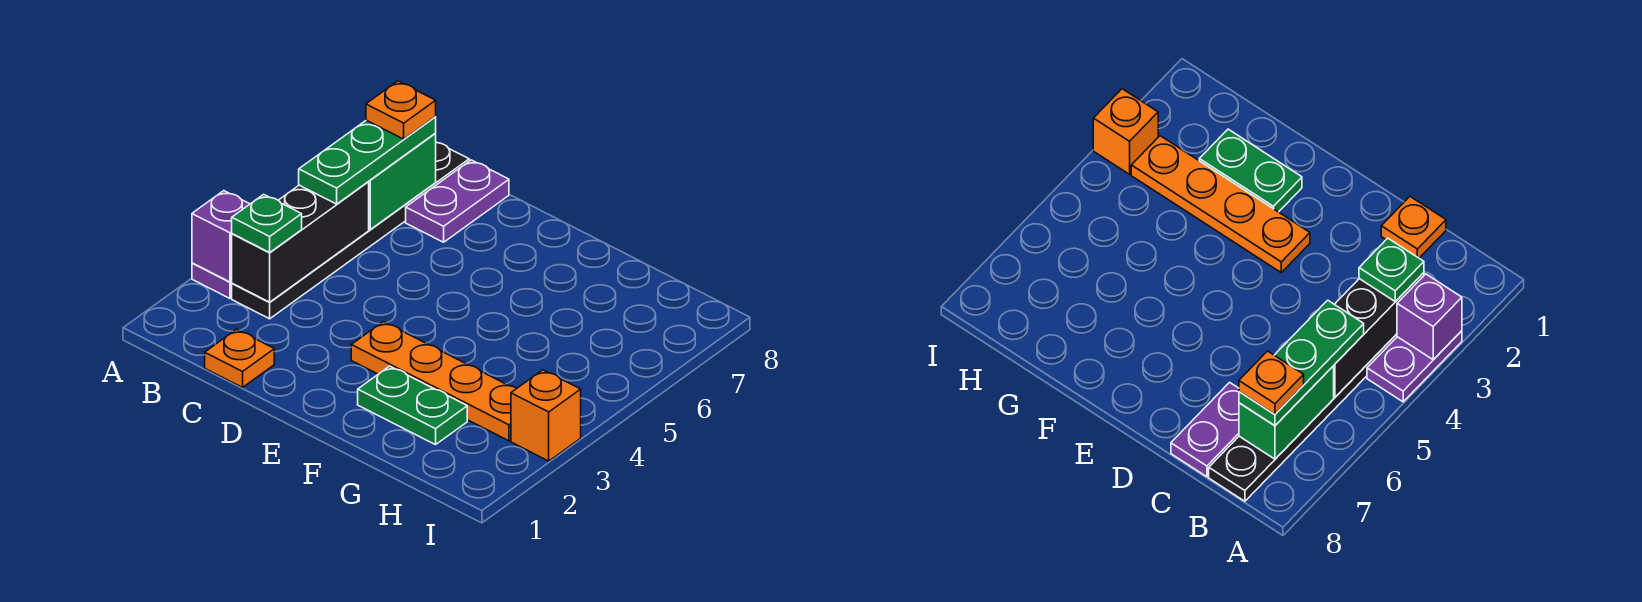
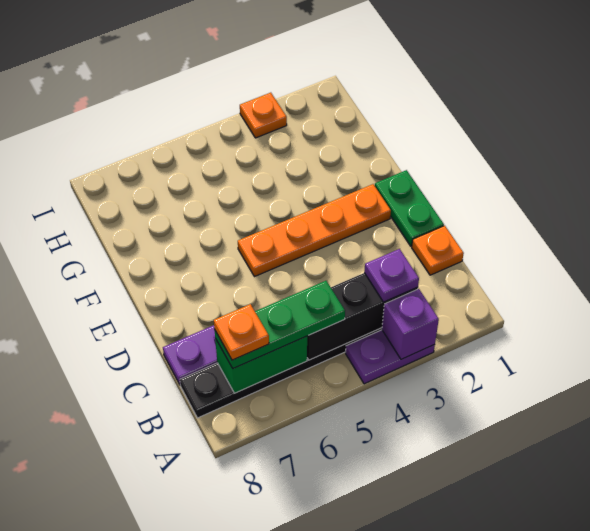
green 1x1 plate [232,194,302,252] -> purple 1x1 plate [364,249,419,302]
orange 1x4 plate [351,322,517,441] -> orange 1x4 plate turned to [238,184,391,277]
green 1x2 plate [358,366,467,445] -> green 1x2 plate moved to [375,170,444,246]
orange 1x1 brick [511,370,581,461] -> orange 1x1 plate [240,93,287,138]

